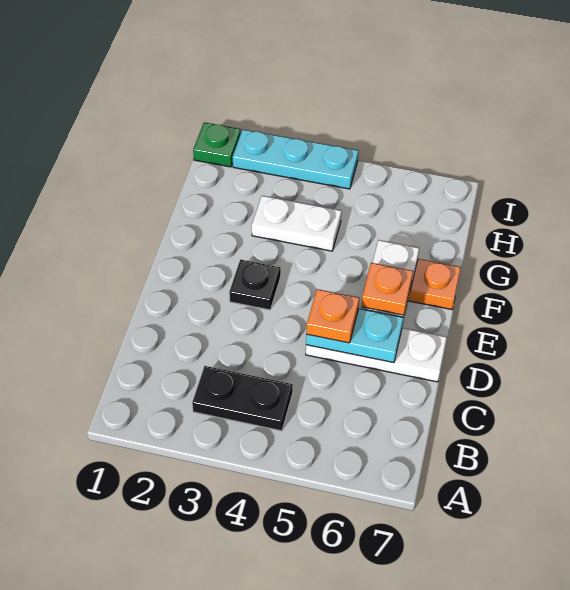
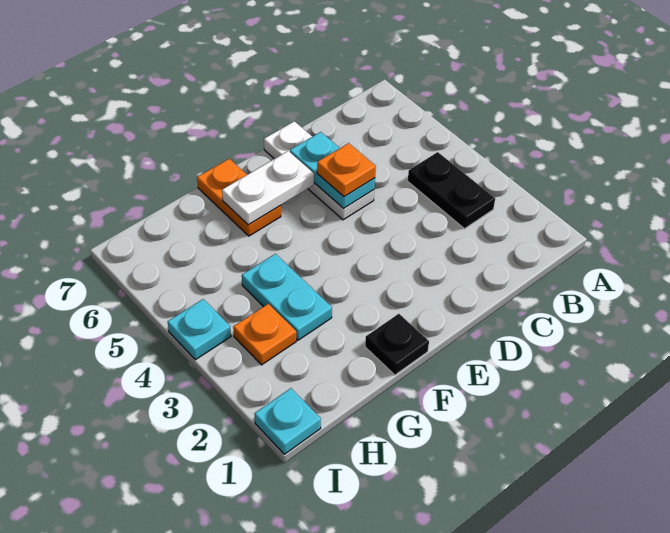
black 1x1 plate [229,260,281,310] -> black 1x1 plate moved to [365,314,429,375]
orange 1x1 plate [361,263,413,315] -> orange 1x1 plate moved to [233,304,296,365]
white 1x2 plate [252,196,342,251] -> cyan 1x2 plate [242,254,332,340]
green 1x1 plate [193,122,241,167] -> cyan 1x1 plate [254,388,321,454]
cyan 1x3 plate [233,130,359,189] -> cyan 1x1 plate [168,299,231,360]

